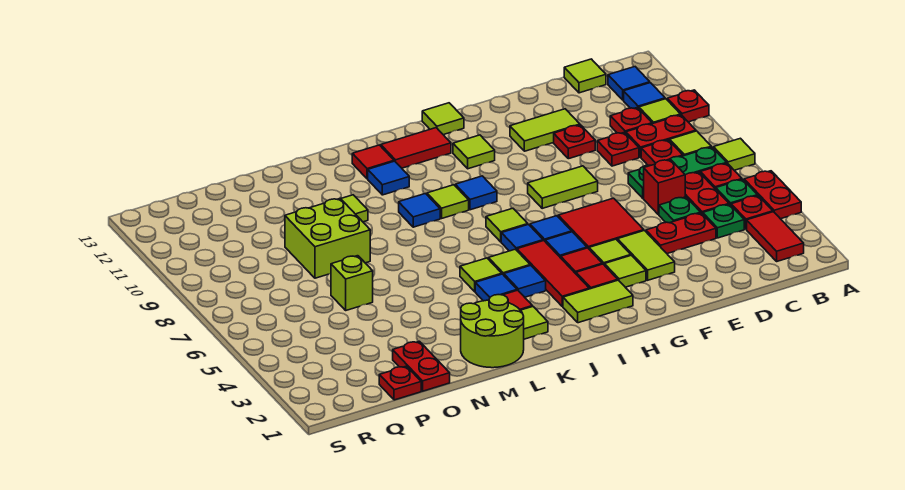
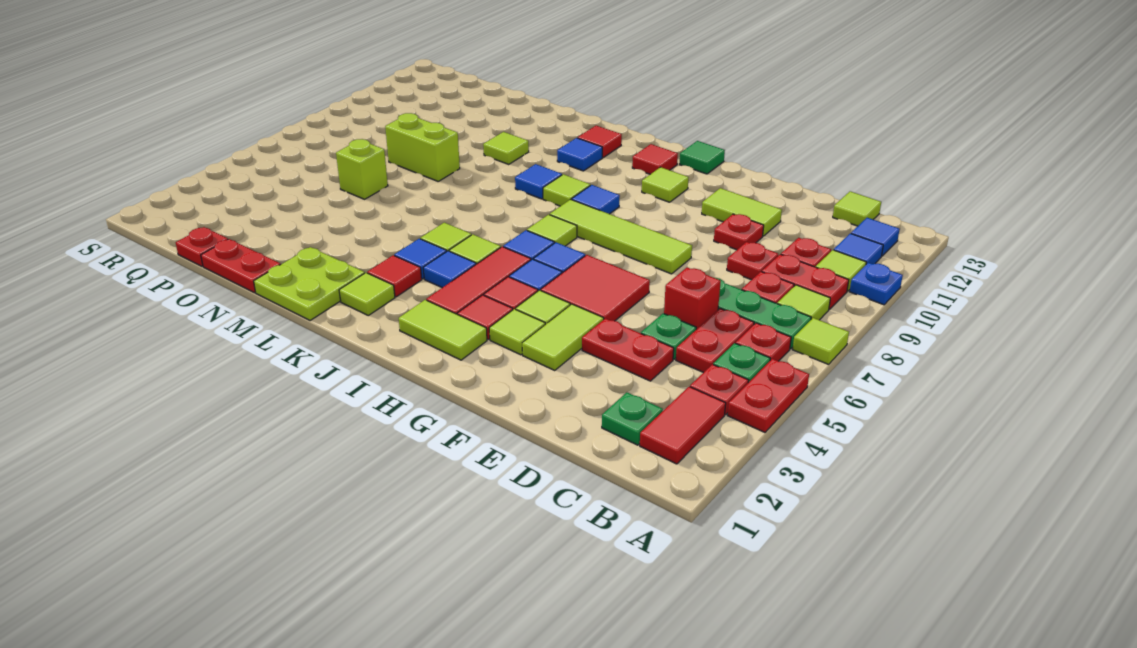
red 1x1 plate [667,90,709,122] -> blue 1x1 plate [850,263,903,305]
green 1x1 plate [703,204,744,238] -> green 1x1 plate moved to [602,392,663,445]
lime 1x2 tile [528,166,598,208] -> lime 1x4 tile [550,199,692,274]
lime 1x1 tile [422,103,464,135] -> green 1x1 tile [679,141,725,174]
red 1x2 tile [381,128,451,168] -> red 1x1 tile [632,144,678,174]
lime 2x2 round brick [461,295,524,368] -> lime 2x2 plate [254,247,365,321]
lime 2x2 brick [285,198,370,278] -> lime 1x2 brick [385,113,460,181]
red 1x2 plate [393,341,450,391] -> red 1x2 plate turned to [201,239,281,293]

